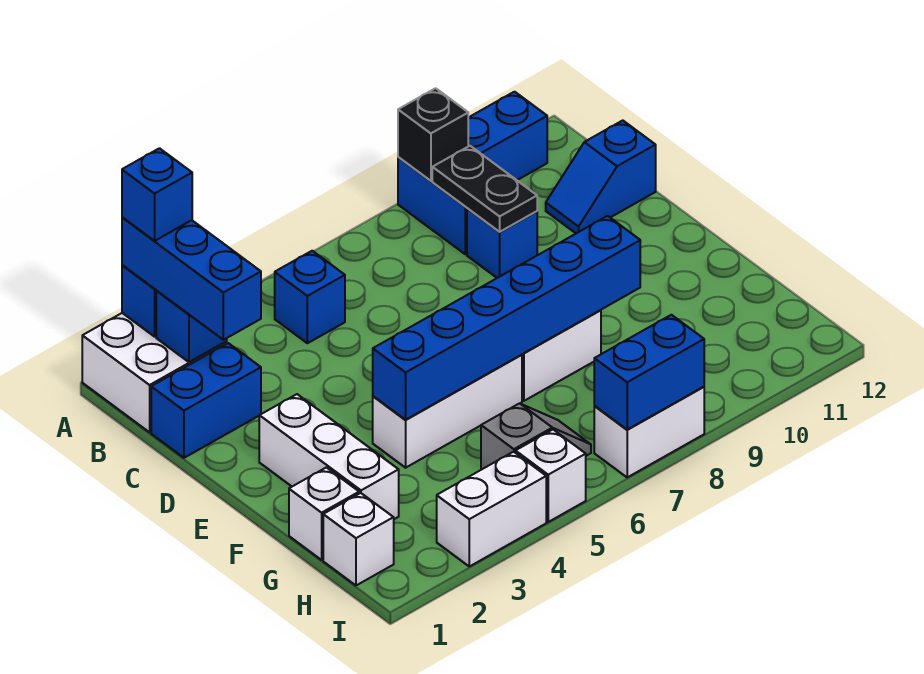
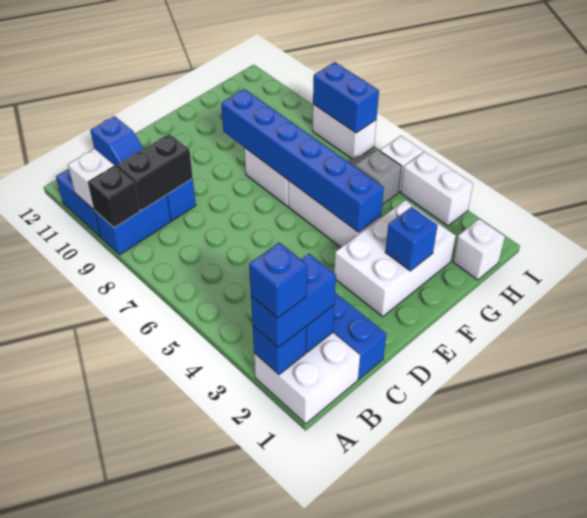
blue 1x3 brick [122,217,261,340] -> blue 1x2 brick [251,254,336,348]
blue 1x1 brick [275,251,345,343] -> blue 1x1 brick moved to [385,207,438,271]
black 1x2 plate [432,146,537,232] -> black 1x2 brick [116,134,193,210]
white 1x3 brick [259,394,399,519] -> white 2x3 brick [334,200,456,316]
white 1x1 brick [289,467,359,560] -> white 1x1 brick moved to [68,149,114,210]

